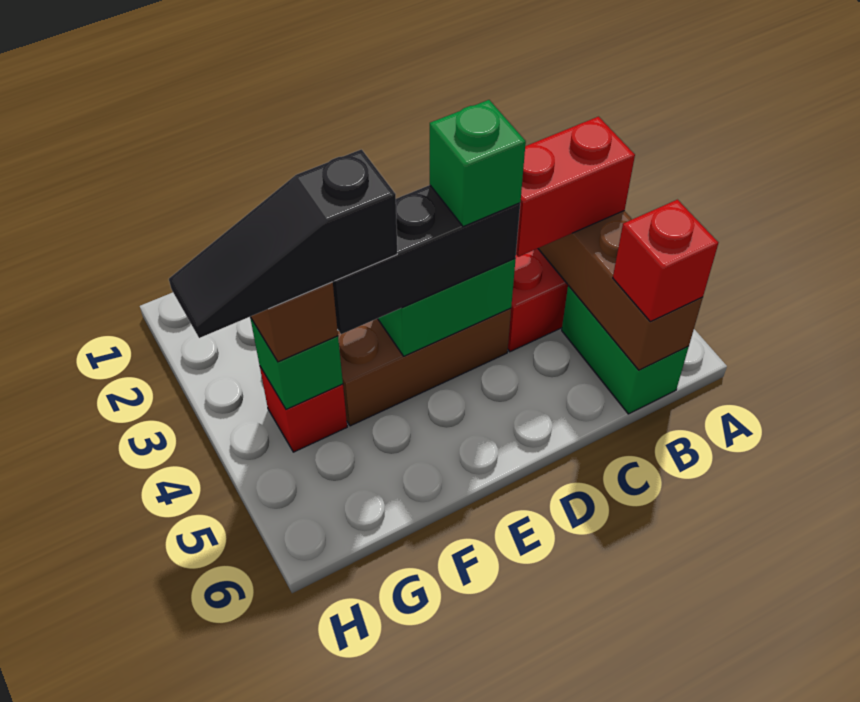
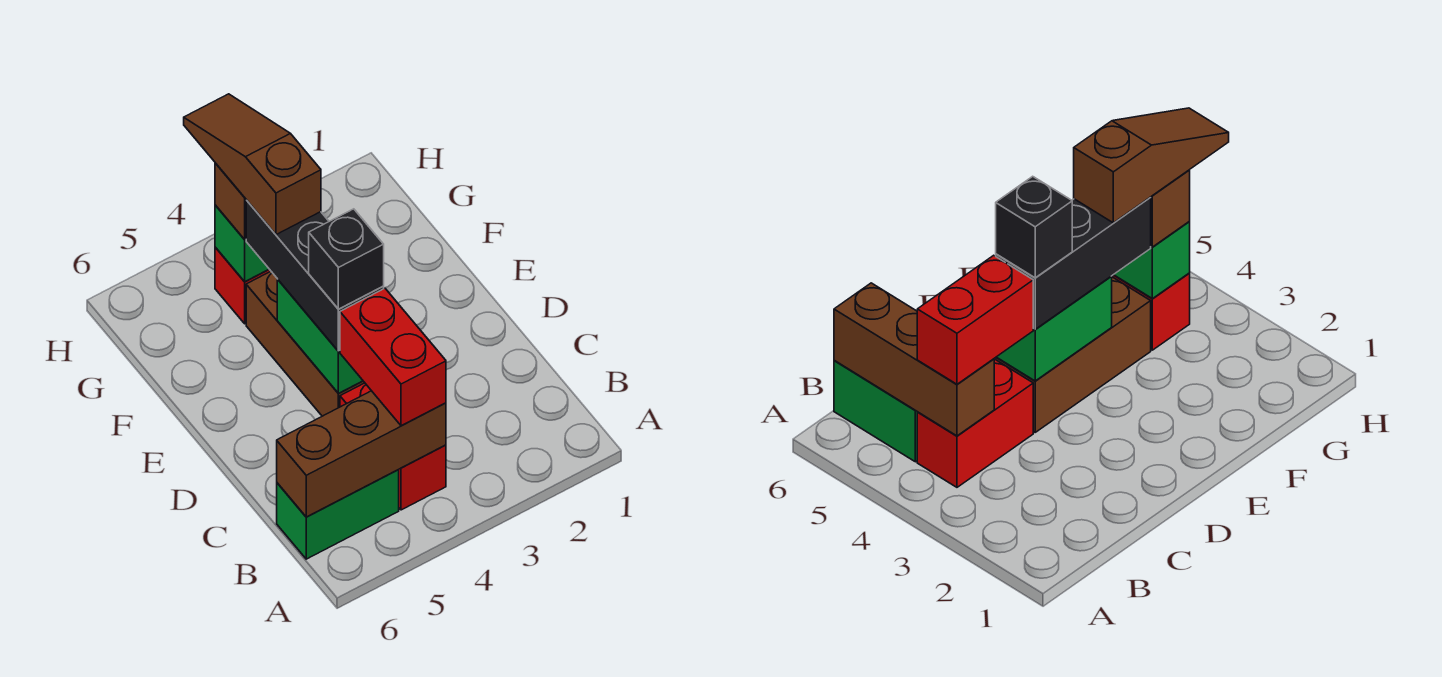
red 1x1 brick [613,200,718,322] -> none
green 1x1 brick [430,100,526,227] -> black 1x1 brick [309,209,384,309]
black 1x3 slope [169,149,397,338] -> brown 1x3 slope [184,94,321,235]

